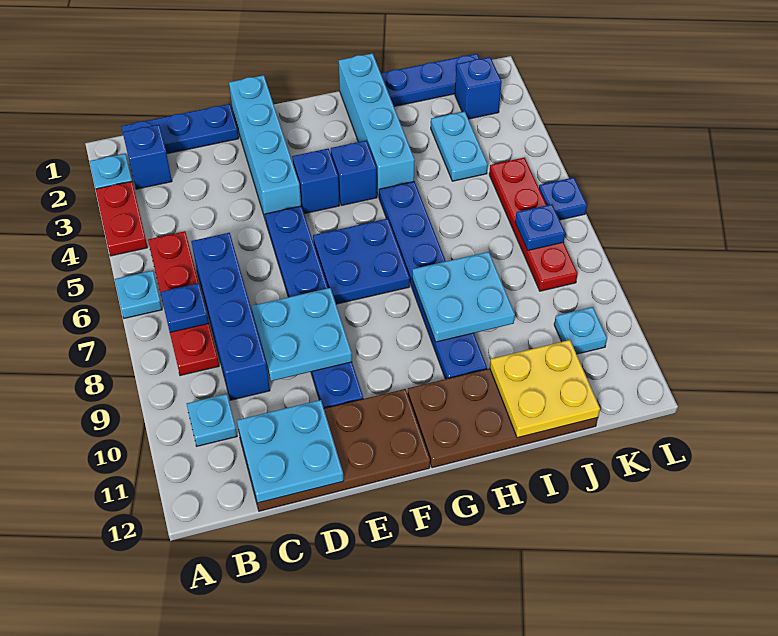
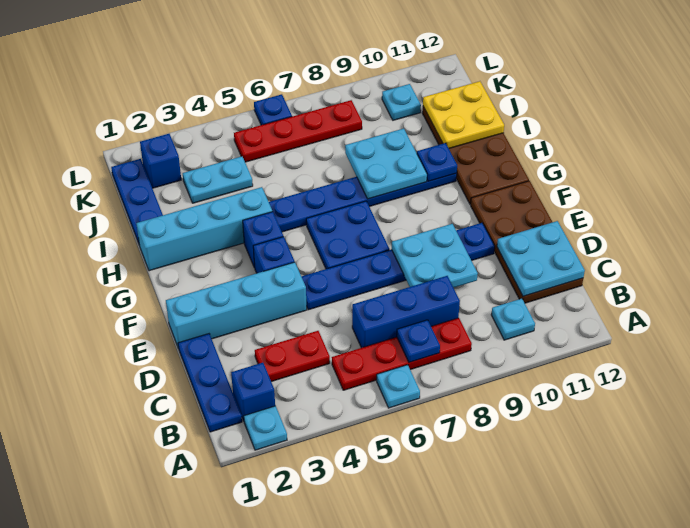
red 1x2 plate [96,181,148,256] -> red 1x2 plate moved to [255,331,330,382]
blue 1x4 brick [191,233,270,400] -> blue 1x3 brick [352,276,460,348]
blue 1x1 plate [515,204,565,250] -> blue 1x1 plate moved to [417,143,457,181]

